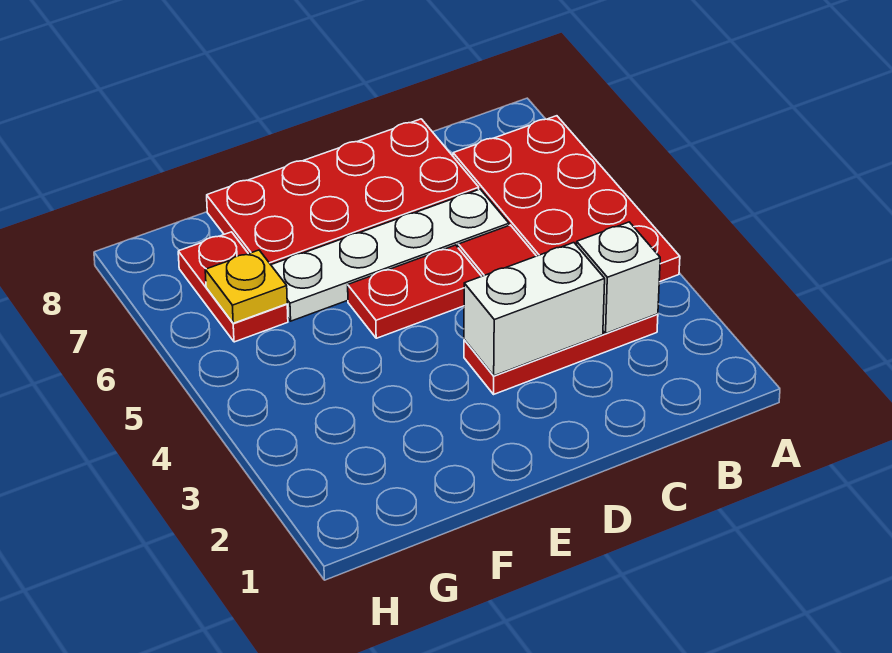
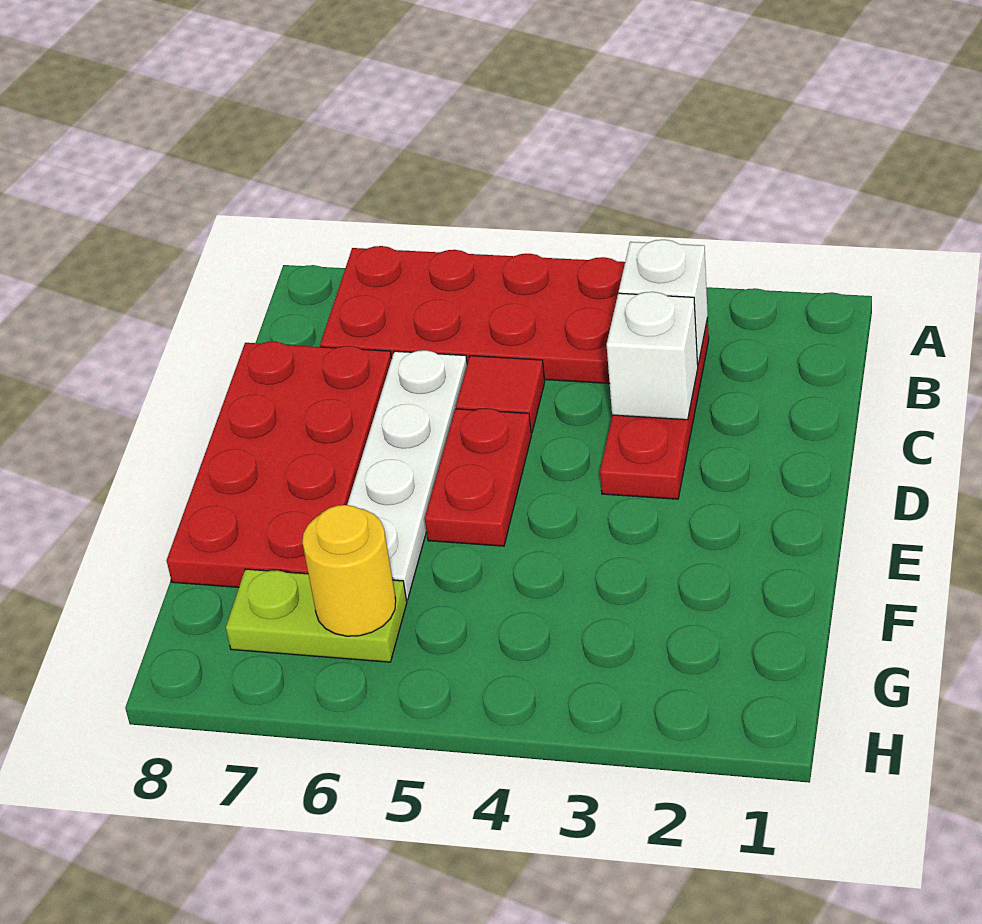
white 1x2 brick [464,243,605,376] -> white 1x1 brick [606,292,698,420]
red 1x2 plate [178,232,288,342] -> lime 1x2 plate [226,569,407,662]
yellow 1x1 plate [205,250,287,323] -> yellow 1x1 round brick [302,505,396,636]

